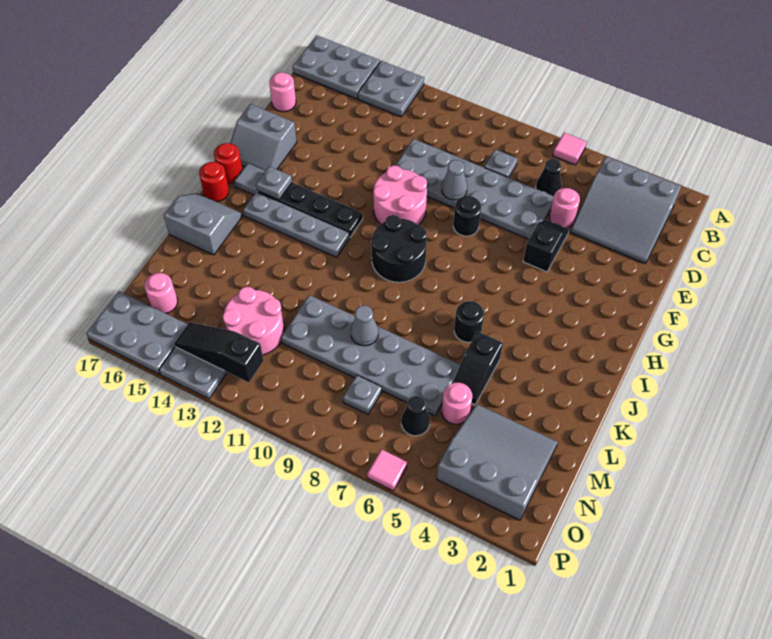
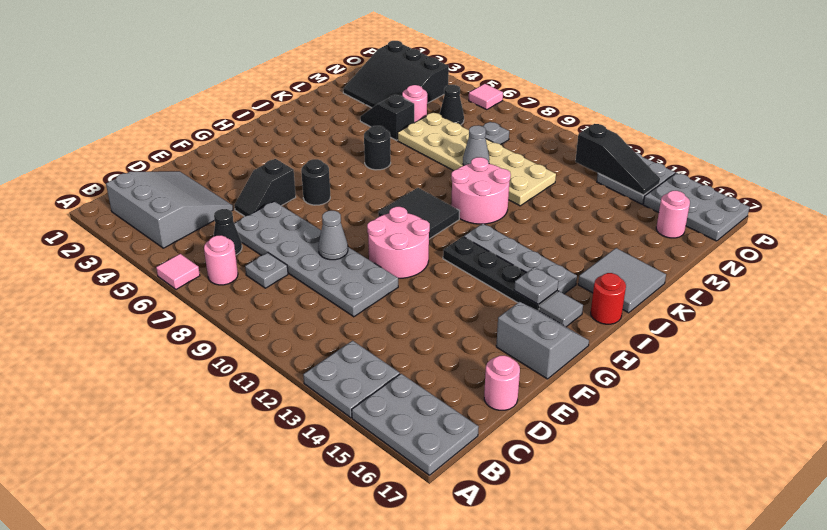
pink 1x1 round brick [549,188,580,228] -> pink 1x1 round brick moved to [204,235,238,285]
black 1x1 round brick [453,196,481,236] -> black 1x1 round brick moved to [301,159,330,205]
black 2x2 round brick [371,215,427,282] -> black 2x2 tile [378,188,460,239]
red 1x1 round brick [214,143,243,183] -> none
grey 2x2 slope [164,193,242,255] -> grey 2x2 tile [578,248,666,313]
black 1x2 slope [453,331,503,404] -> black 1x2 slope turned to [360,94,414,140]
grey 2x6 plate [281,295,460,416] -> tan 2x6 plate [398,112,556,206]
grey 3x3 slope [437,404,558,520] -> black 3x3 slope [343,41,449,108]
pink 2x2 round brick [222,287,284,355] -> pink 2x2 round brick moved to [451,157,511,224]

